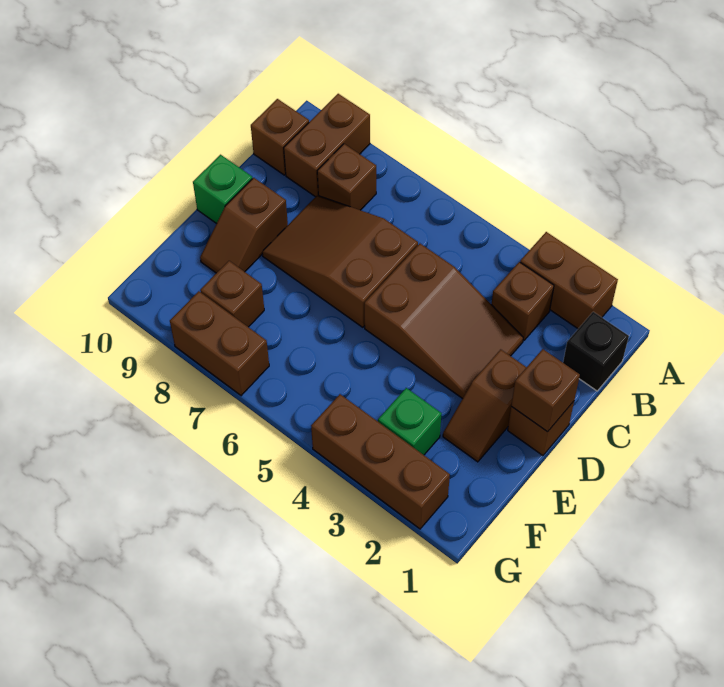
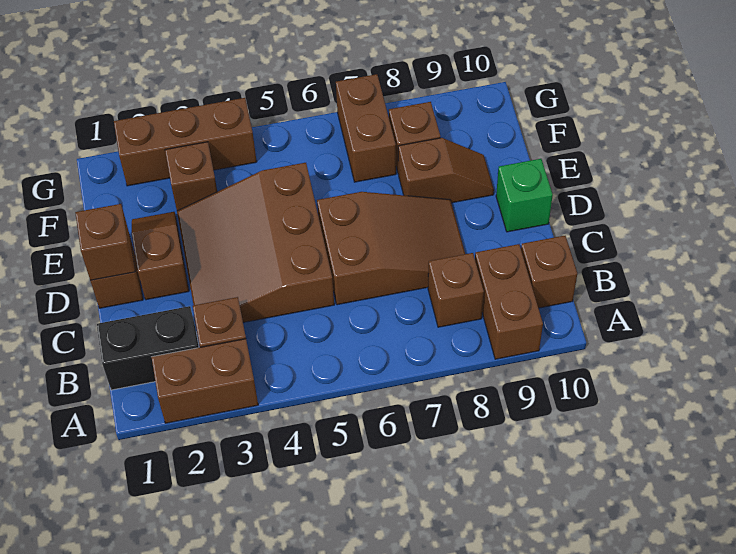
black 1x1 brick [563,312,629,391] -> black 1x2 brick [97,306,199,390]
brown 2x3 slope [364,244,523,399] -> brown 3x3 slope [177,163,334,322]
brown 1x2 slope [200,178,288,273] -> brown 1x2 slope turned to [398,138,494,203]
green 1x1 brick [378,388,442,455] -> brown 1x1 brick [165,142,217,211]
brown 1x2 brick [170,291,269,396] -> brown 1x2 brick turned to [336,74,396,182]

